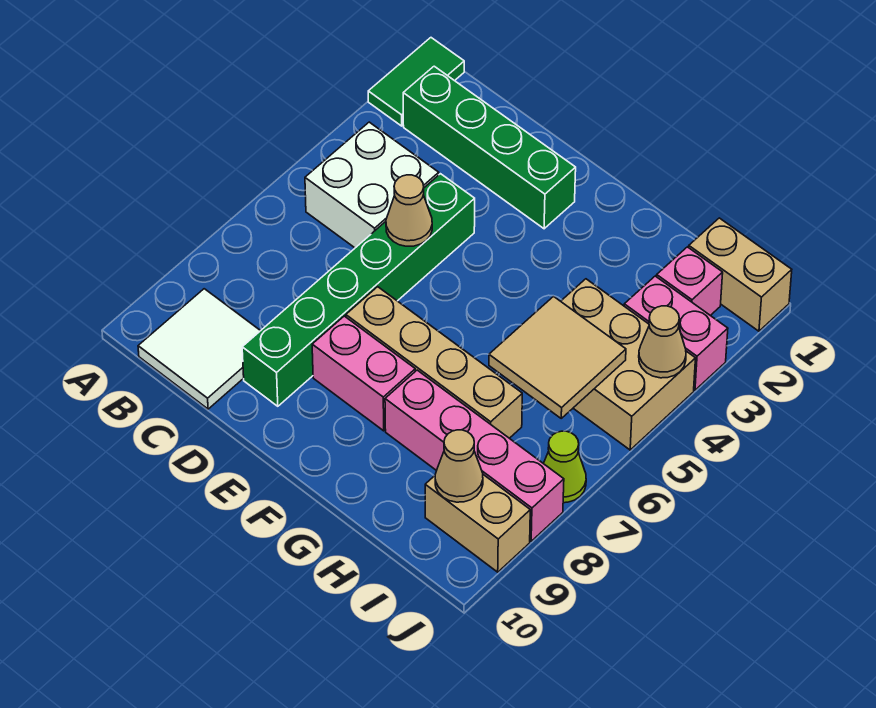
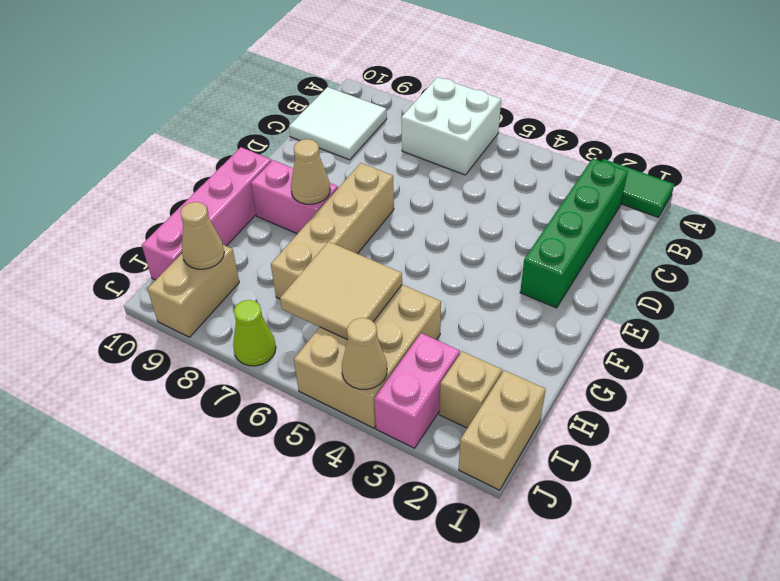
white 2x2 brick [305,122,439,248] -> white 2x2 brick moved to [401,77,501,175]
green 1x6 brick [242,174,475,406] -> none
tan 1x1 cone [386,175,432,246] -> tan 1x1 cone moved to [291,139,330,204]
pink 1x2 brick [312,316,415,431] -> pink 1x2 brick turned to [251,160,338,234]
pink 1x4 brick [385,370,564,541] -> pink 1x4 brick moved to [142,147,271,280]
pink 1x1 brick [657,247,723,315] -> tan 1x1 brick [439,352,502,428]

